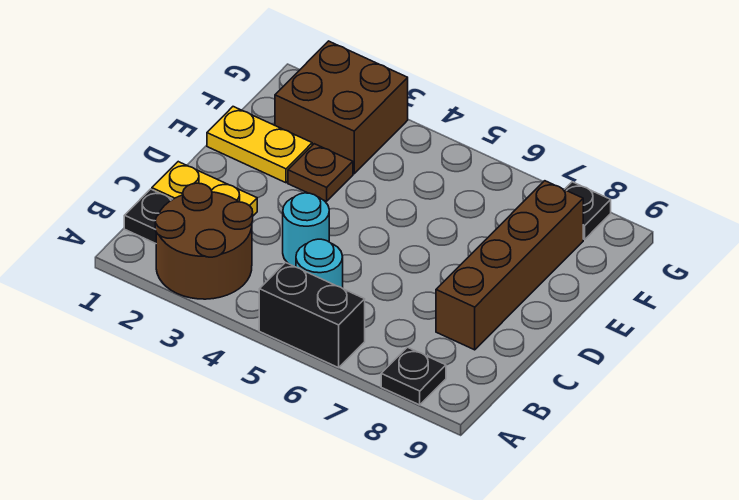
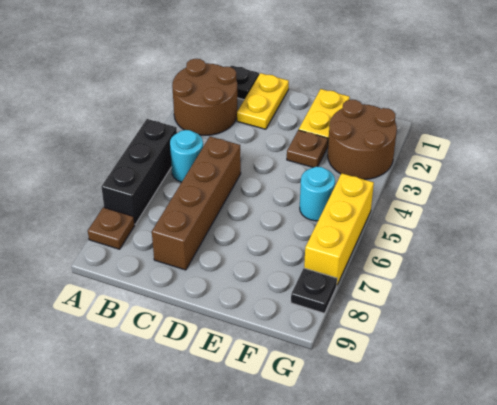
black 1x2 brick [259,263,365,368] -> black 1x3 brick [101,119,177,224]
black 1x1 plate [381,347,446,405] -> brown 1x1 plate [88,207,135,249]
cyan 1x1 round brick [283,193,329,267] -> cyan 1x1 round brick moved to [300,167,335,221]
brown 1x4 brick [436,181,583,350] -> brown 1x4 brick turned to [152,137,241,270]
brown 2x2 brick [275,41,408,174] -> brown 2x2 round brick [328,100,397,179]
none -> yellow 1x3 brick [304,173,374,285]

